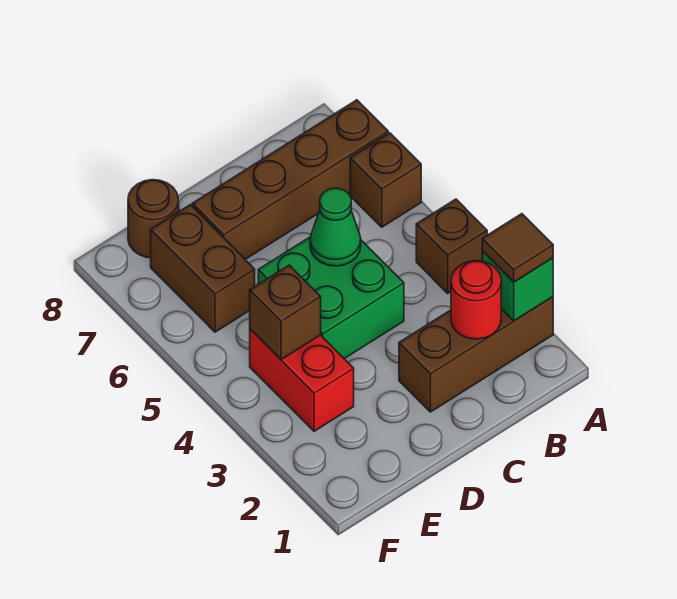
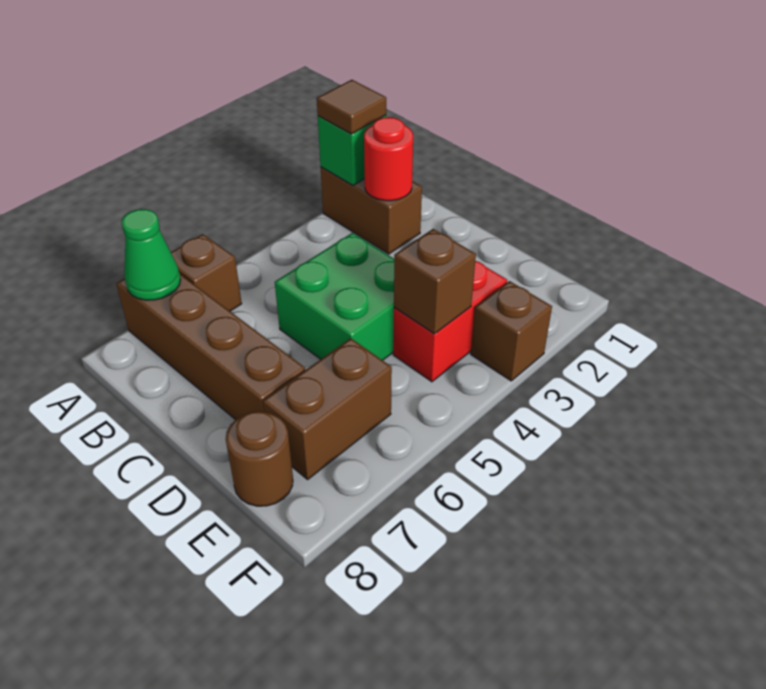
brown 1x3 brick [399,297,553,412] -> brown 1x2 brick [321,167,422,254]
brown 1x1 brick [416,199,487,293] -> brown 1x1 brick moved to [471,281,552,381]
green 1x1 cone [310,188,361,266] -> green 1x1 cone moved to [121,209,181,300]

